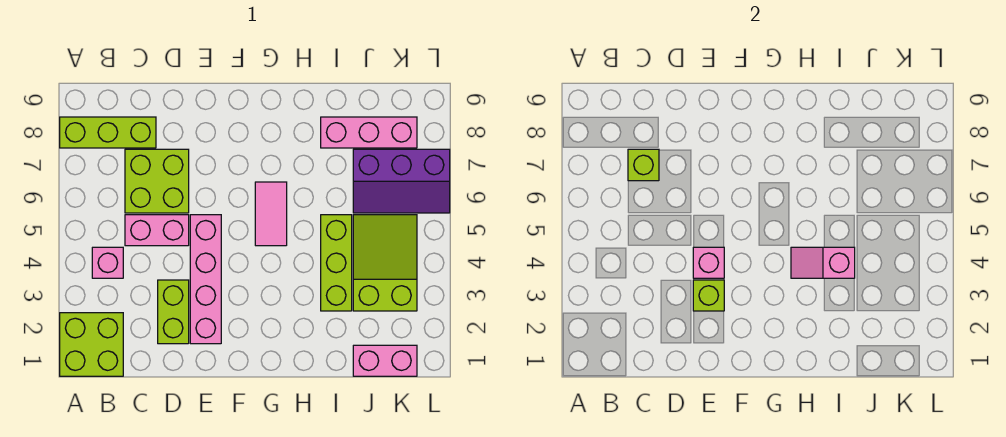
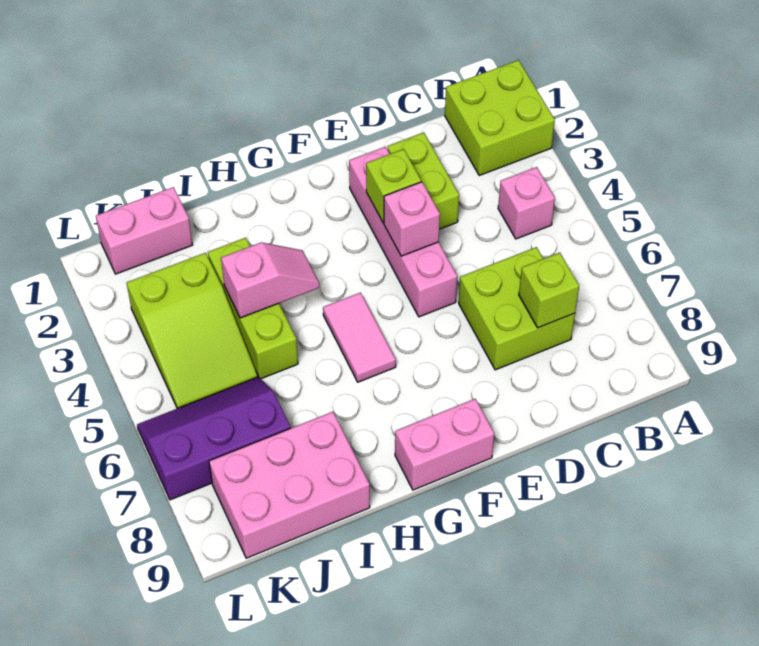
lime 1x3 brick [60,117,156,148] -> none
pink 1x2 brick [125,215,189,246] -> pink 1x2 brick moved to [395,399,494,490]
pink 1x3 brick [321,117,417,148] -> pink 2x3 brick [209,412,370,558]

